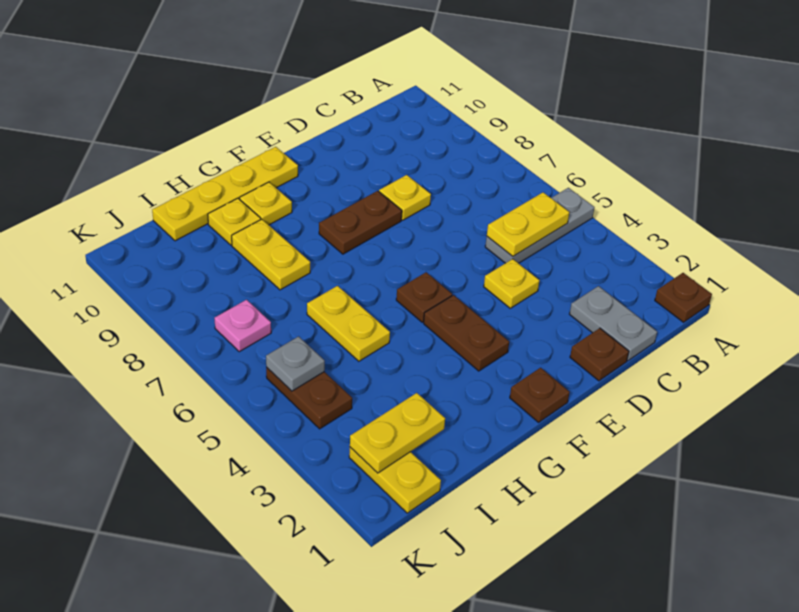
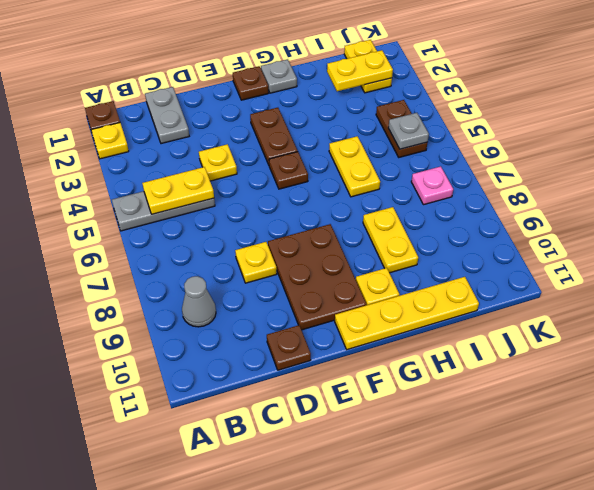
none -> grey 1x1 cone [182,276,216,327]
brown 1x1 plate [570,328,629,381] -> brown 1x1 plate moved to [267,325,311,370]
brown 1x2 plate [319,191,402,254] -> brown 2x3 plate [268,224,366,330]
none -> grey 1x1 plate [261,59,297,93]
yellow 1x1 plate [208,198,261,245] -> yellow 1x1 plate moved to [91,123,129,159]

